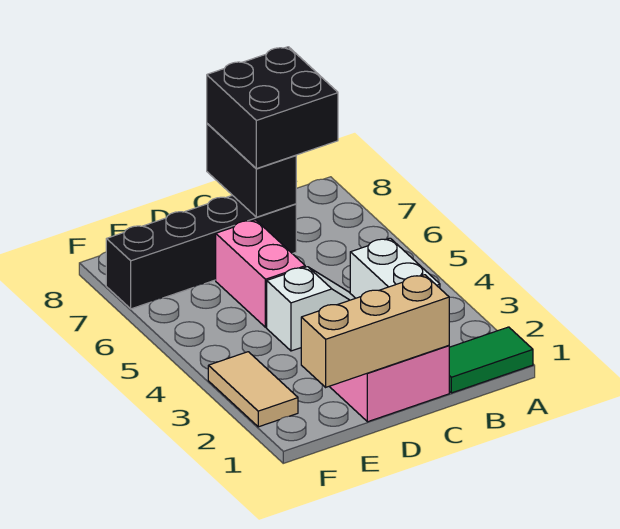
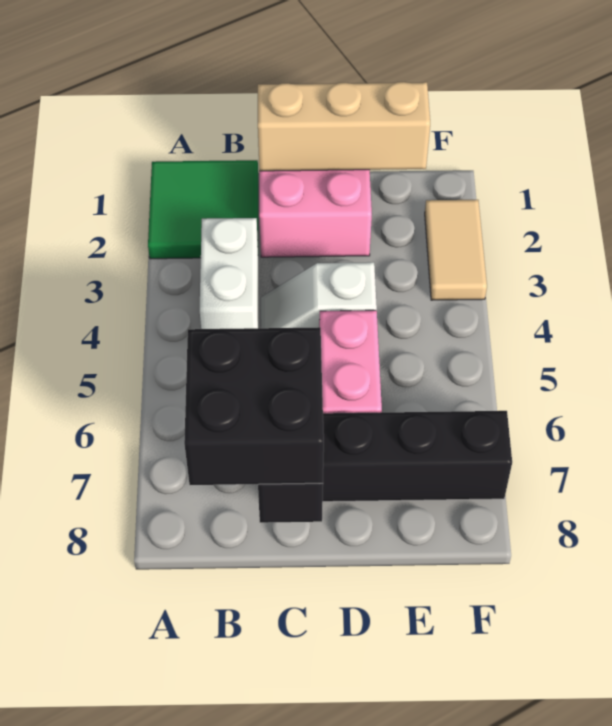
green 1x2 tile [449,327,533,393] -> green 2x2 tile [148,160,258,259]

